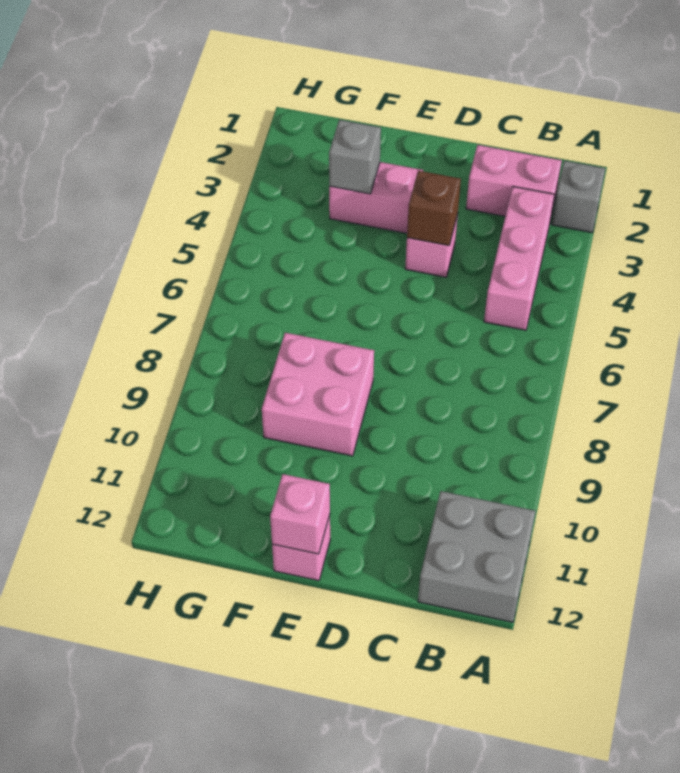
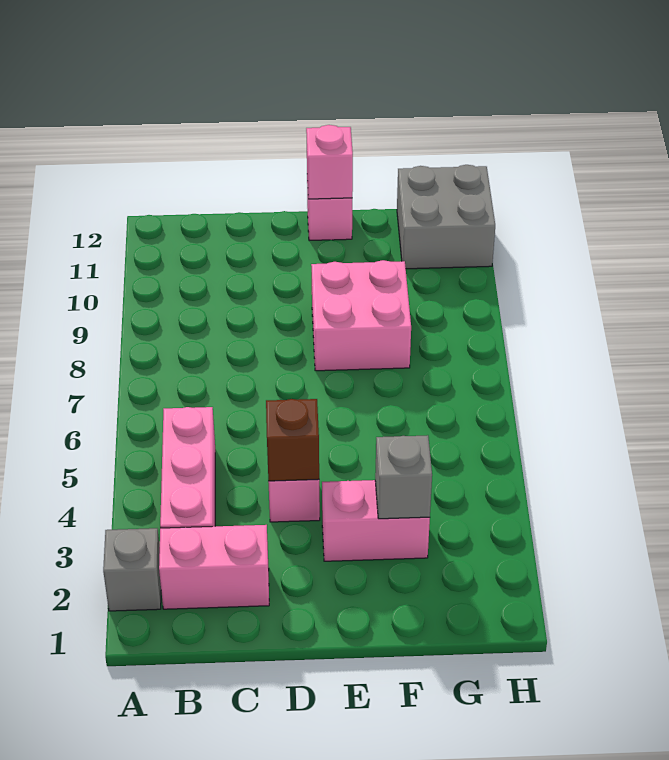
grey 2x2 brick [418,491,536,622] -> grey 2x2 brick moved to [397,165,495,269]

